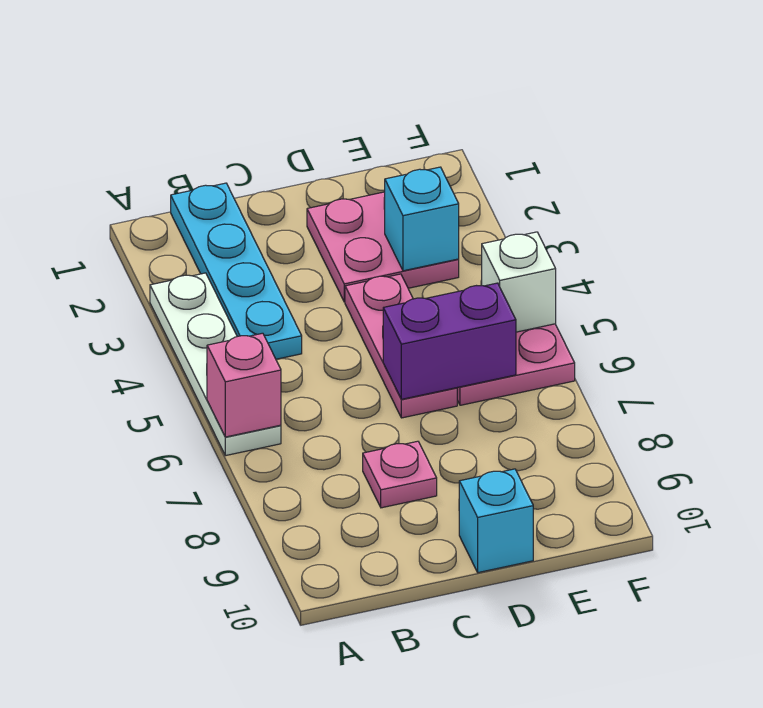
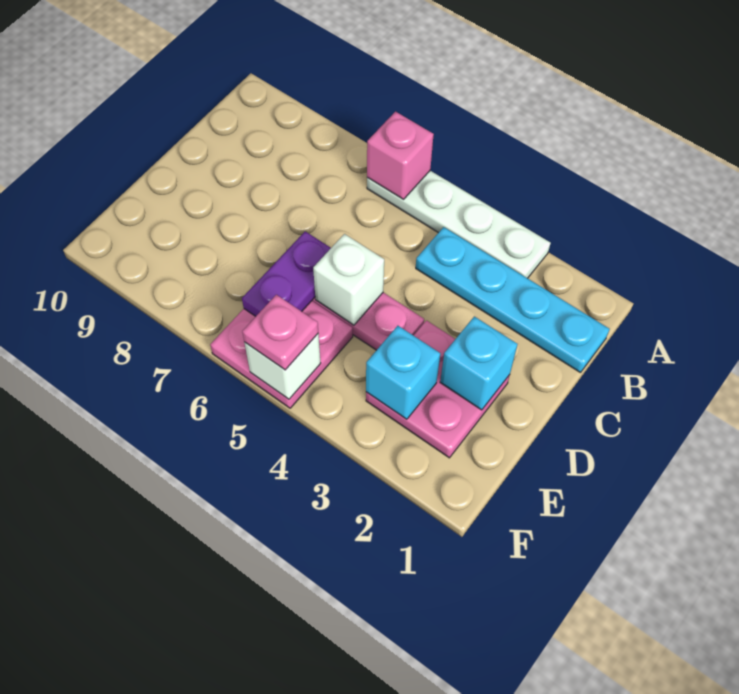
pink 1x1 plate [363,441,437,508] -> pink 1x1 plate moved to [242,295,318,370]
none -> white 1x1 brick [313,234,384,325]
purple 1x2 brick [383,283,516,399] -> purple 1x2 plate [242,231,331,316]
cyan 1x1 brick [459,469,533,573] -> cyan 1x1 brick moved to [440,316,518,410]

